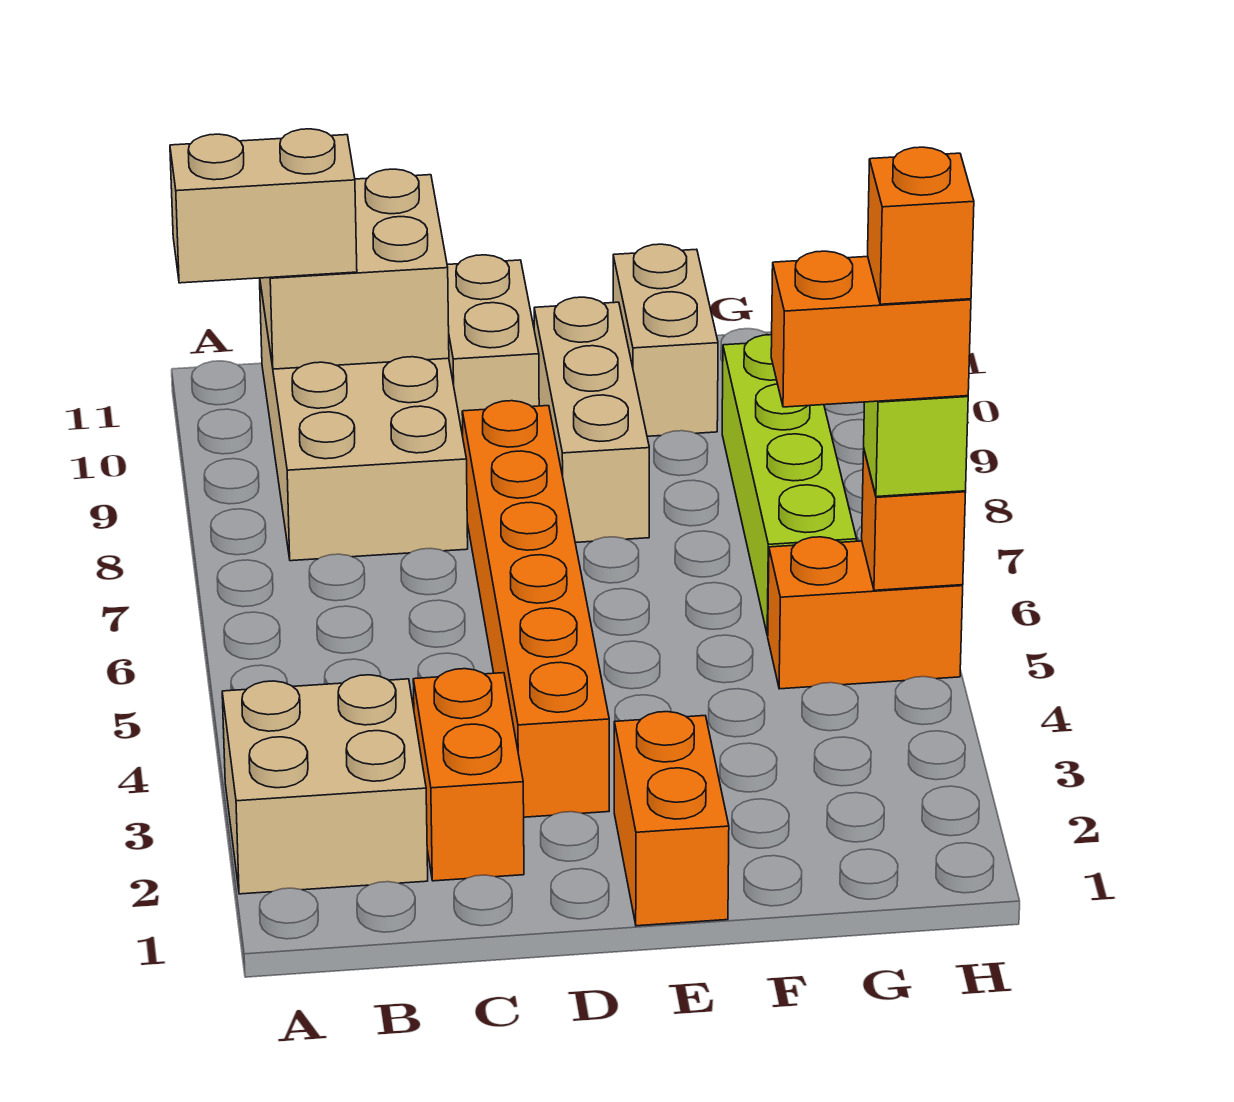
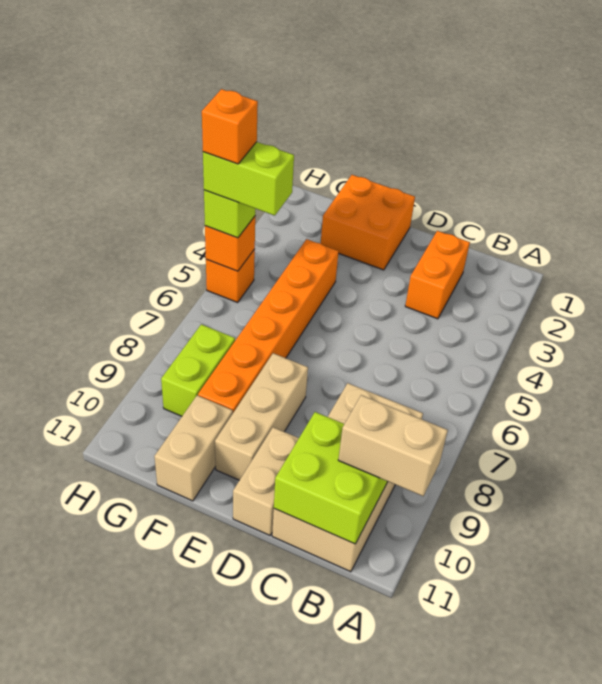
tan 2x2 brick [222,675,428,894] -> none
tan 2x2 brick [260,169,449,369] -> lime 2x2 brick [274,412,388,544]
orange 1x6 brick [462,401,609,817] -> orange 1x6 brick moved to [198,239,339,413]
orange 1x2 brick [614,712,729,926] -> orange 2x2 brick [321,175,415,270]
orange 1x2 brick [768,537,963,689] -> orange 1x1 brick [206,249,255,302]
orange 1x2 brick [771,251,971,407] -> lime 1x2 brick [203,142,294,216]
lime 1x4 brick [722,335,857,635] -> lime 1x2 brick [161,324,235,416]

